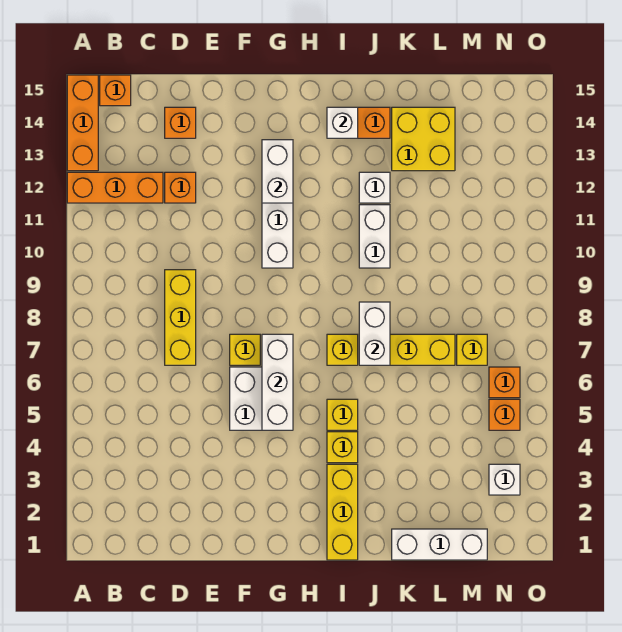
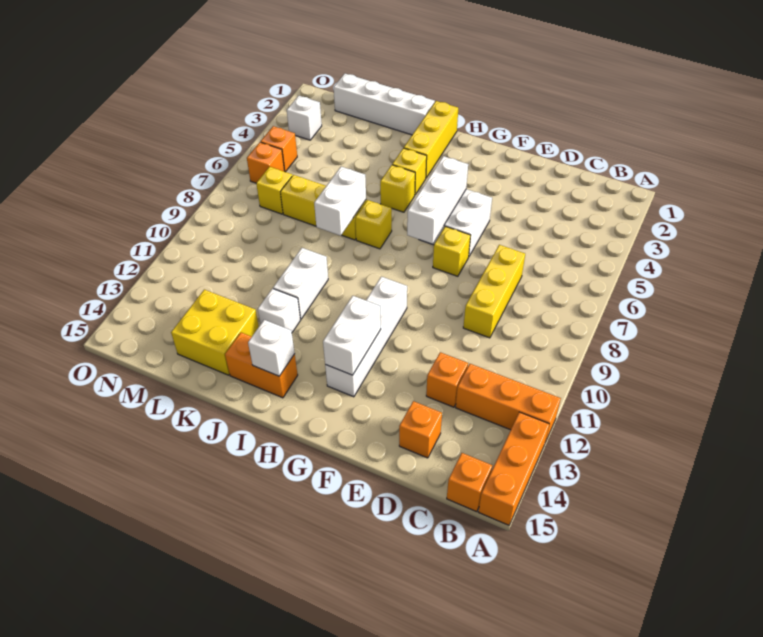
white 1x3 brick [392,529,487,560] -> white 1x4 brick [334,74,435,135]

